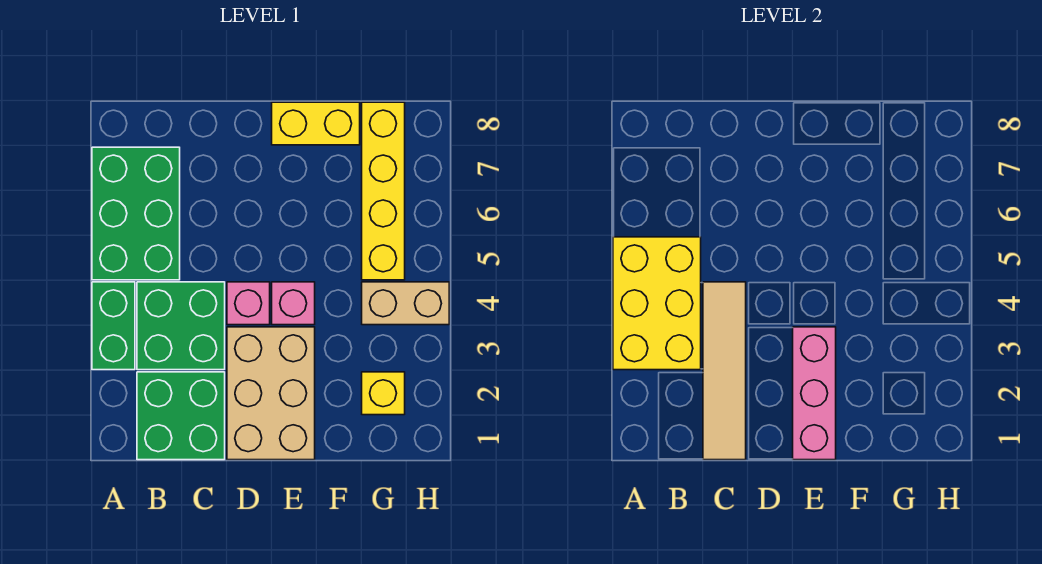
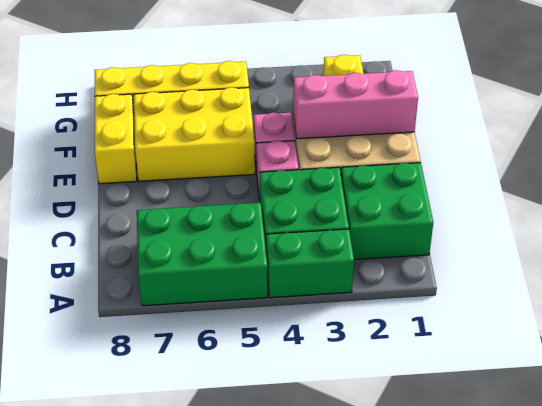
yellow 2x3 brick [613,237,701,370] -> yellow 2x3 brick moved to [134,87,255,181]
tan 1x4 tile [703,282,746,460] -> none
tan 1x2 brick [362,282,449,325] -> none

